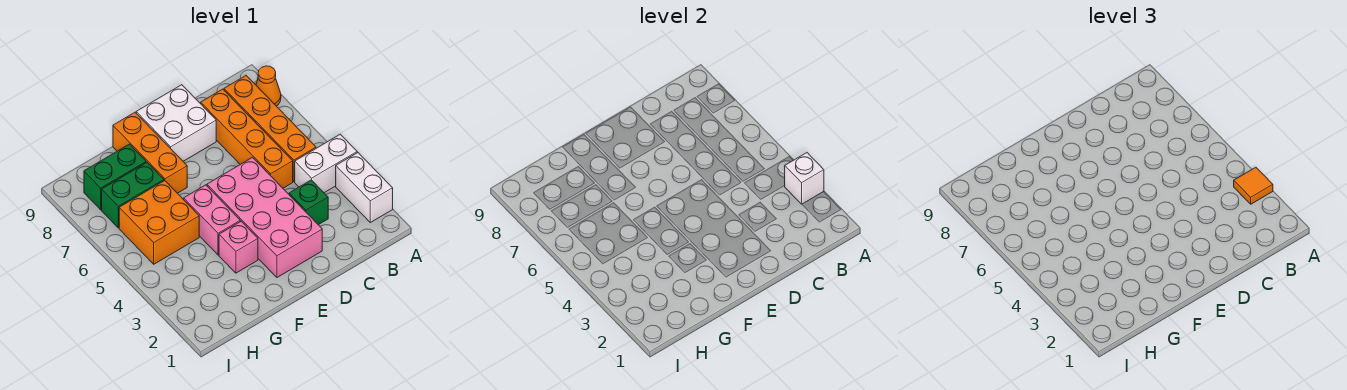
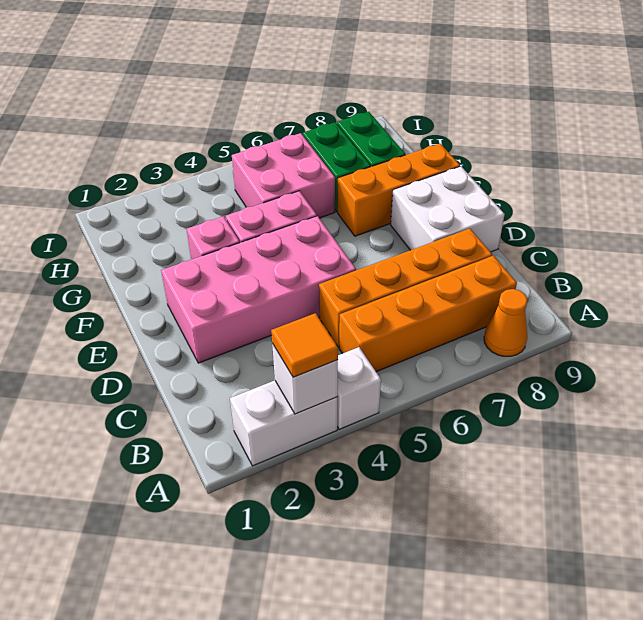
white 1x2 brick [295,134,357,193] -> white 1x1 brick [337,347,381,429]
green 1x1 brick [289,180,328,225] -> none
orange 2x2 brick [119,181,199,264] -> pink 2x2 brick [232,133,335,218]

